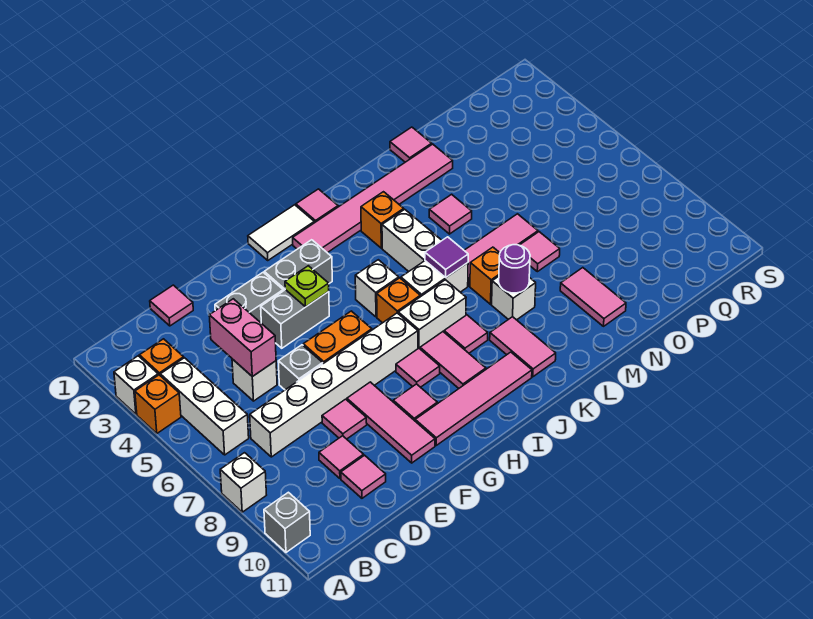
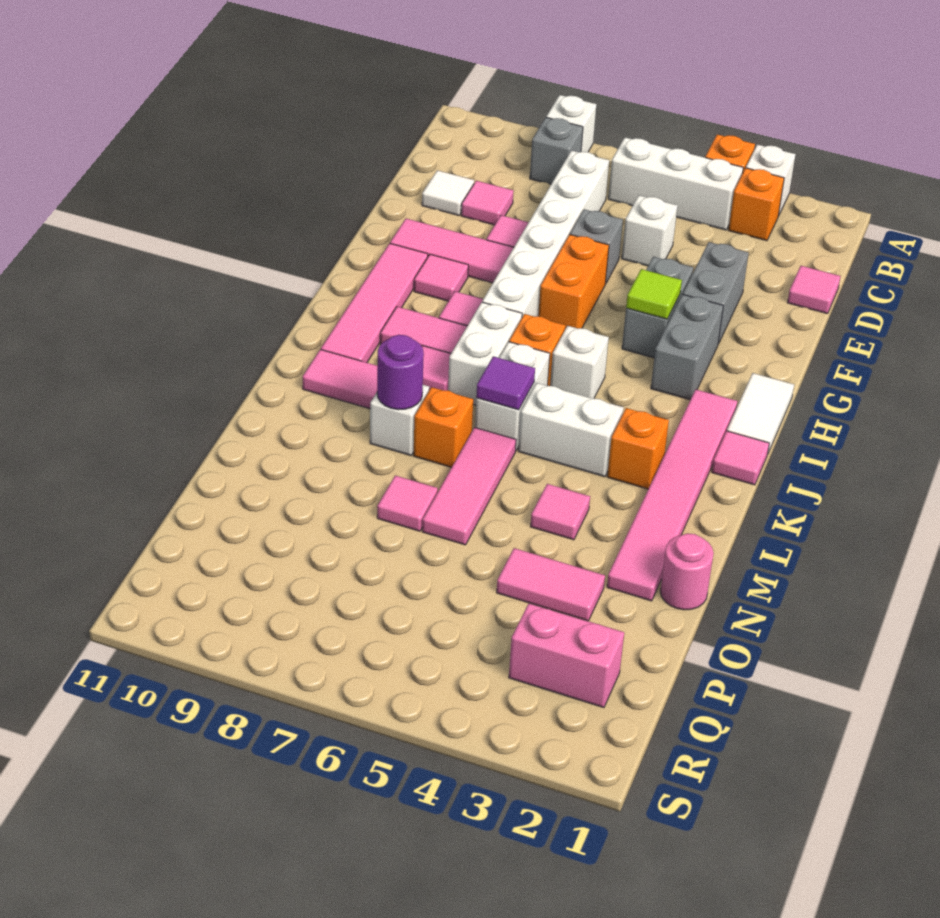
grey 1x1 brick [264,492,310,552] -> grey 1x1 brick moved to [530,117,583,184]
pink 1x2 brick [209,299,276,377] -> pink 1x2 brick moved to [509,603,624,708]
pink 1x1 tile [341,455,386,498] -> white 1x1 tile [422,170,474,216]
lime 1x1 plate [285,266,329,307] -> lime 1x1 tile [626,269,682,319]
pink 1x1 tile [390,127,432,162] -> pink 1x1 round brick [660,533,714,610]
pink 1x2 tile [560,268,626,326] -> pink 1x2 tile moved to [497,548,605,621]

